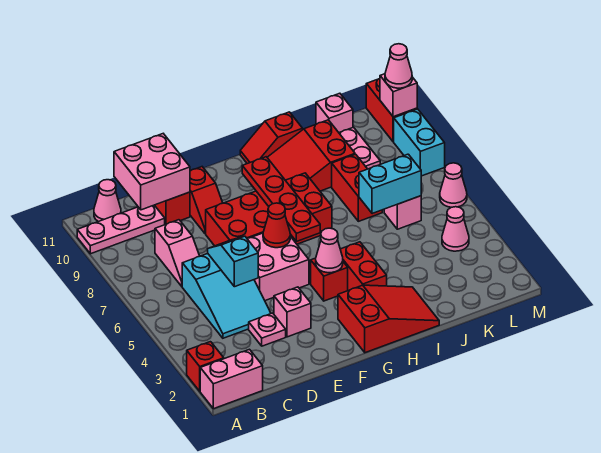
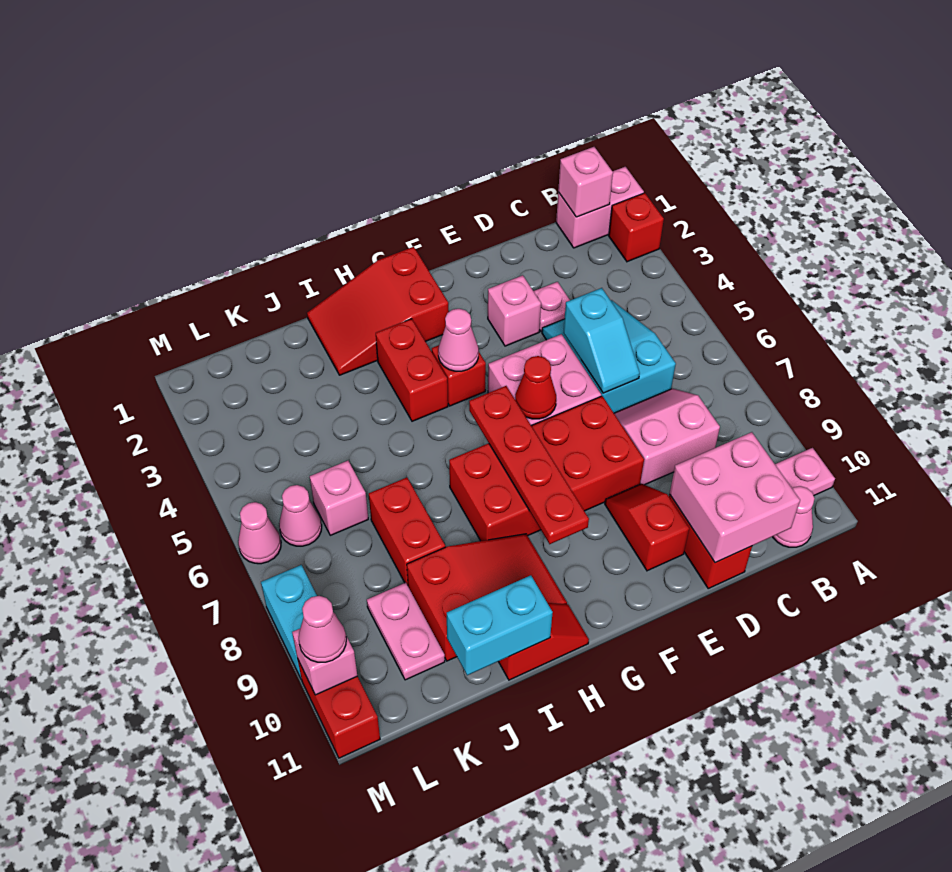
pink 1x2 slope [155,220,200,286] -> pink 2x2 slope [614,389,720,485]
cyan 1x2 brick [359,154,421,214] -> cyan 1x2 brick moved to [447,575,553,675]
pink 1x1 brick [316,93,353,132] -> pink 1x1 brick moved to [558,147,613,217]
pink 1x1 cone [442,207,469,251] -> pink 1x1 cone moved to [279,485,322,546]

